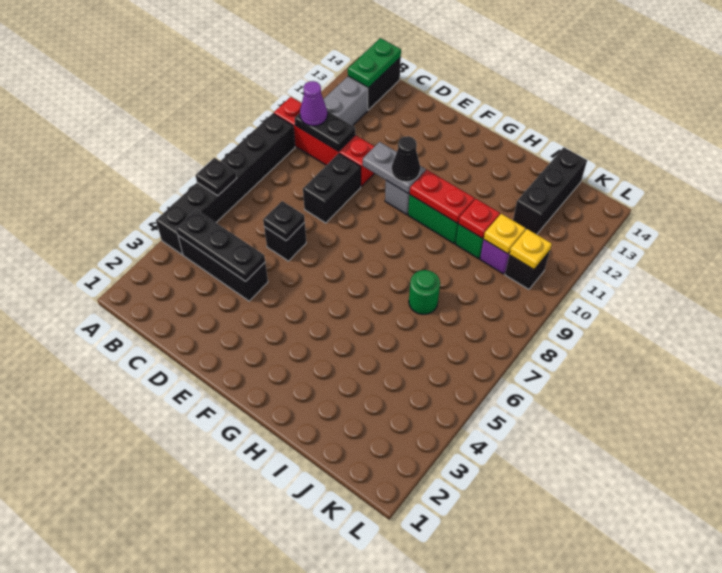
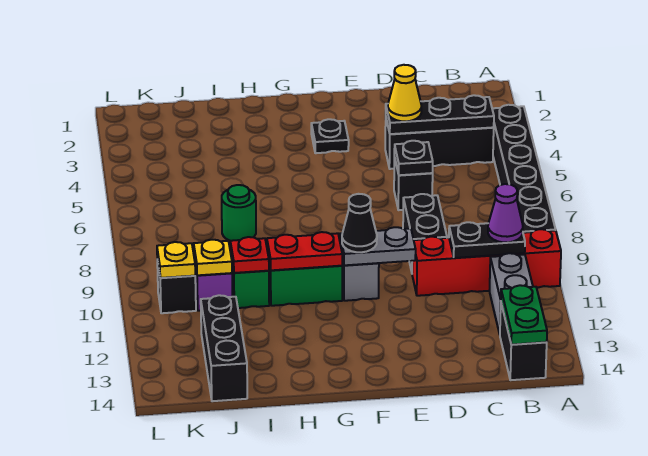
black 1x1 plate [195,158,237,196] -> black 1x1 plate moved to [311,119,349,153]
none -> yellow 1x1 cone [388,65,421,121]

